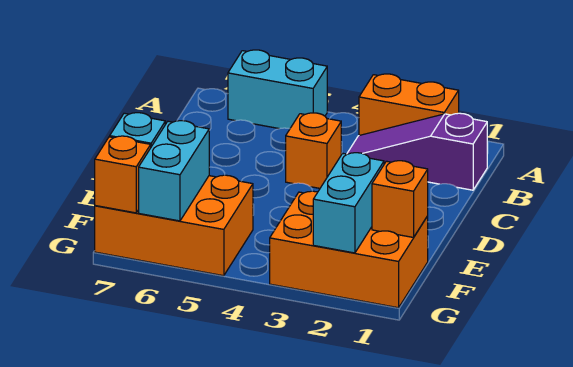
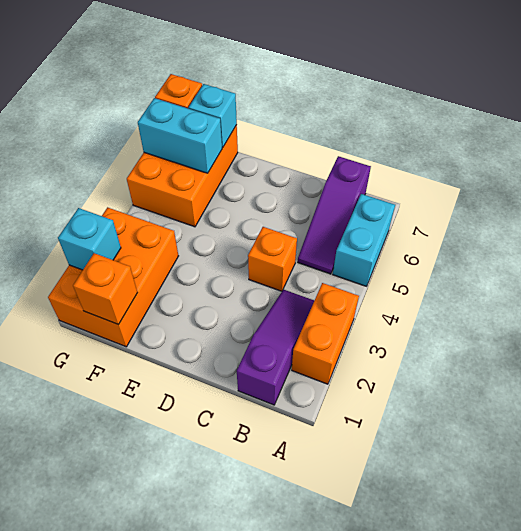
none -> purple 1x3 slope [298,156,371,274]
cyan 1x2 brick [313,153,384,253] -> cyan 1x1 brick [58,208,121,270]

